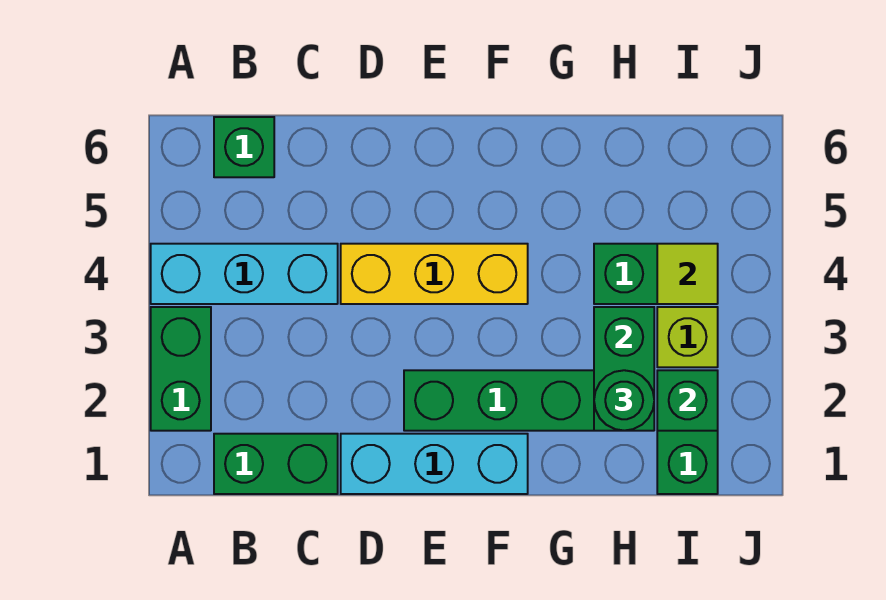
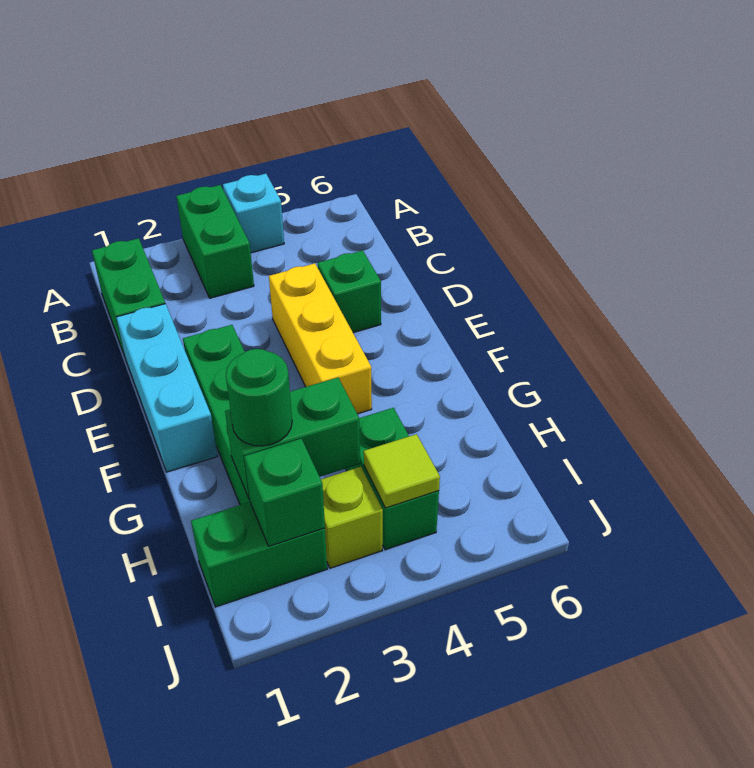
green 1x2 brick [151,307,211,431] -> green 1x2 brick turned to [176,185,254,298]
cyan 1x3 brick [151,244,338,304] -> cyan 1x1 brick [223,174,284,253]
green 1x1 brick [214,117,274,177] -> green 1x1 brick moved to [317,250,381,333]

